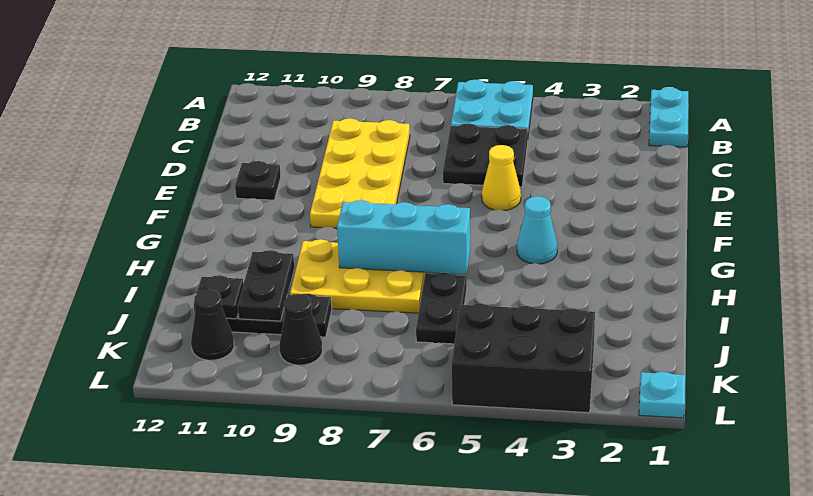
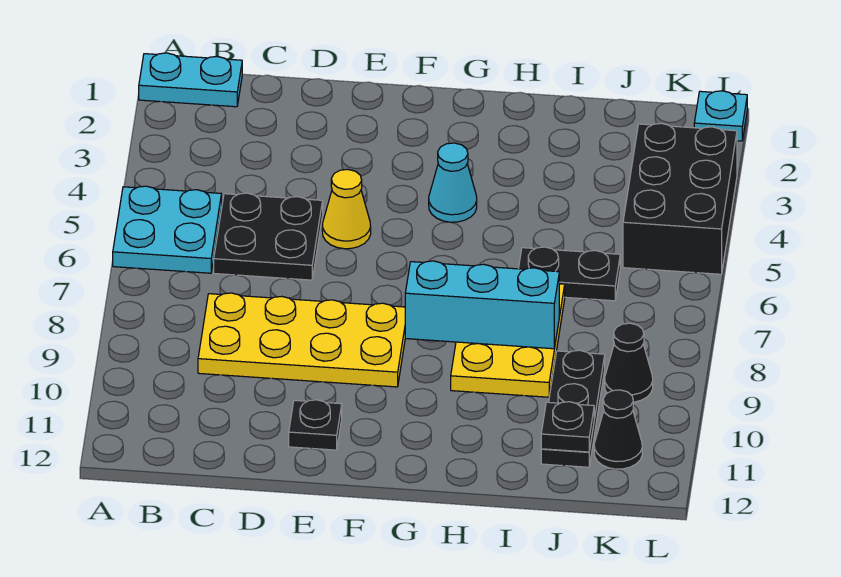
cyan 1x3 brick [337,200,470,274] -> cyan 1x3 brick turned to [405,261,559,349]
black 1x2 plate [238,250,294,321] -> none

